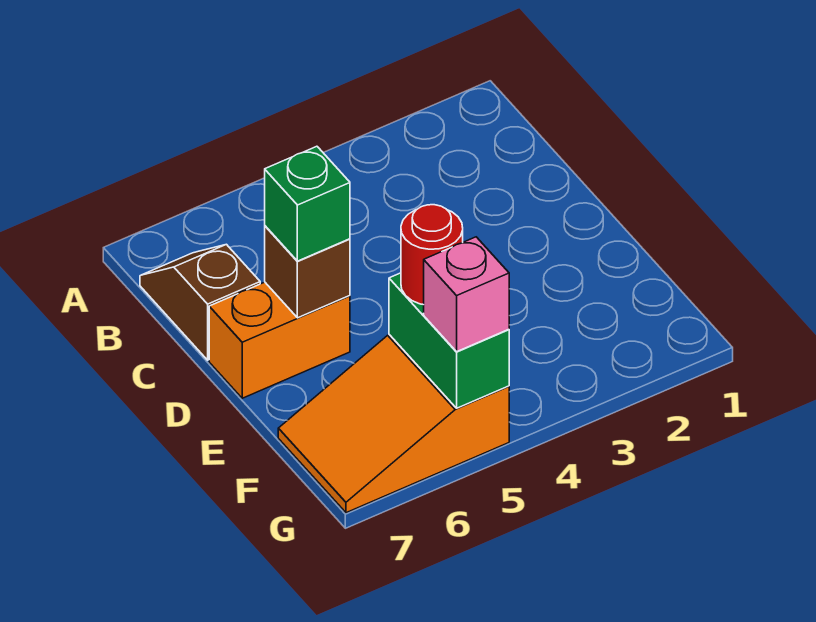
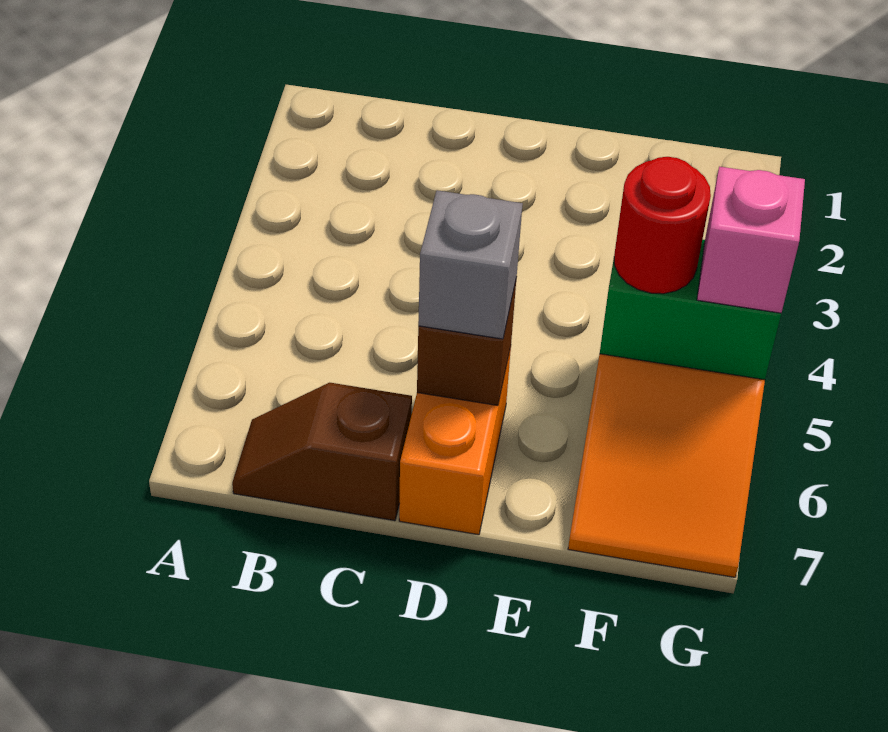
green 1x1 brick [265,146,350,261] -> grey 1x1 brick [418,190,523,339]

